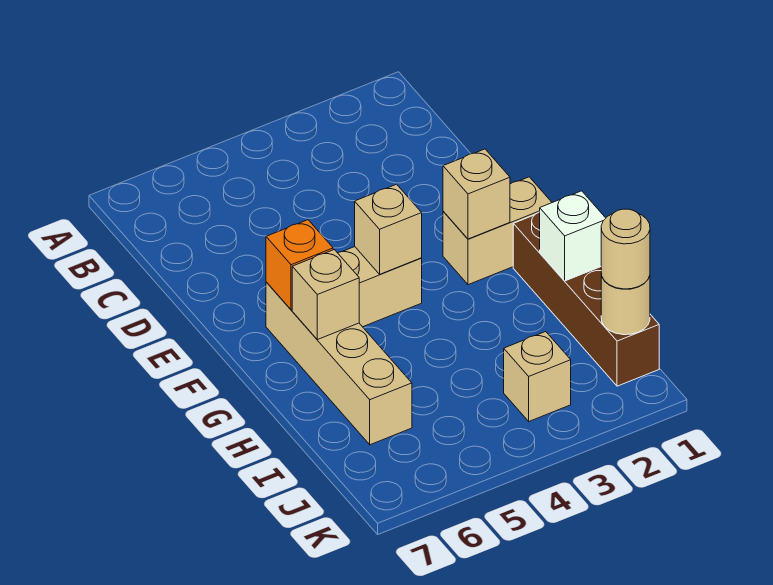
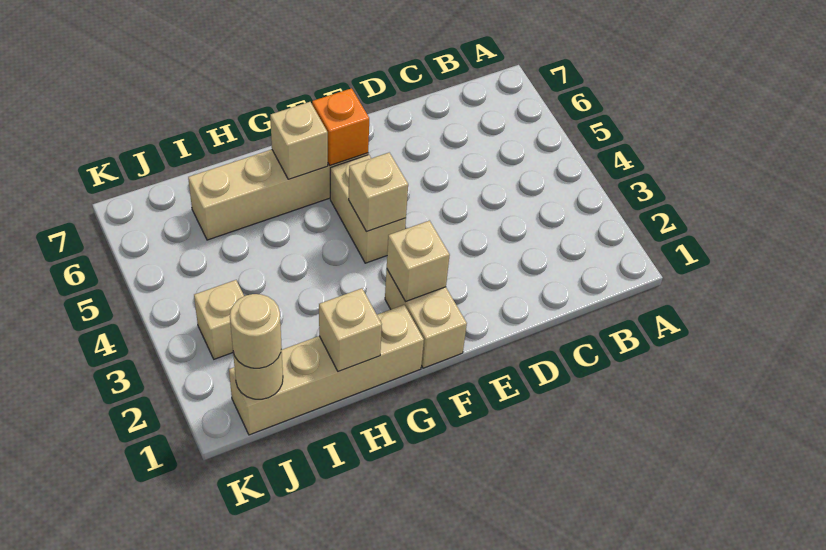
brown 1x4 brick [513,212,659,386] -> tan 1x4 brick [229,305,424,435]
white 1x1 brick [540,191,606,281] -> tan 1x1 brick [319,288,382,372]

